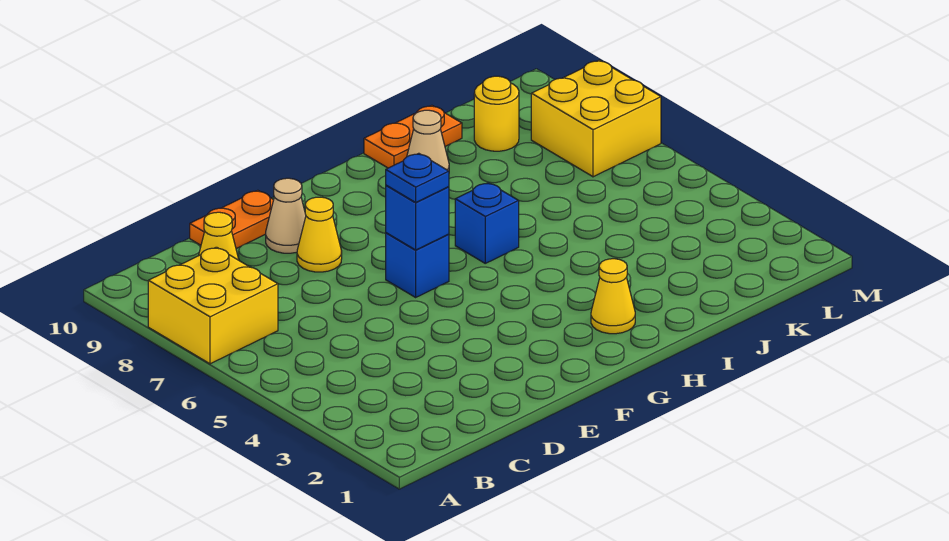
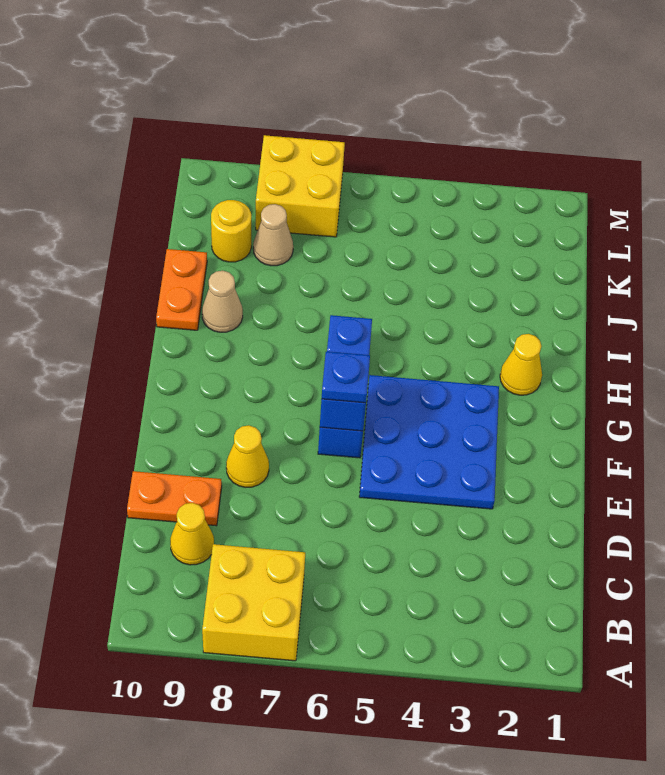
orange 1x2 plate [190,190,273,248] -> orange 1x2 plate turned to [127,471,222,526]
none -> blue 3x3 plate [359,375,499,509]
tan 1x1 cone [266,178,306,253] -> tan 1x1 cone moved to [253,204,293,266]

